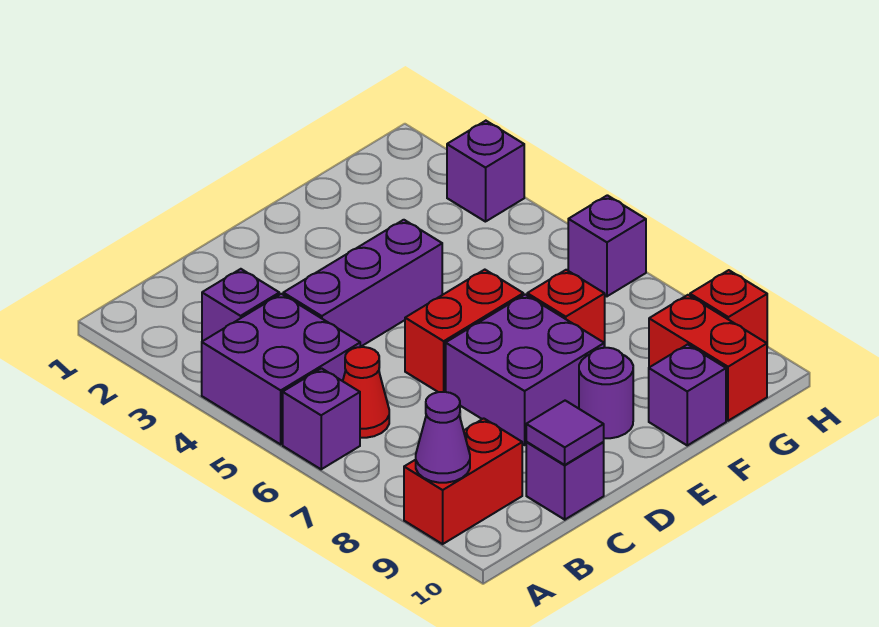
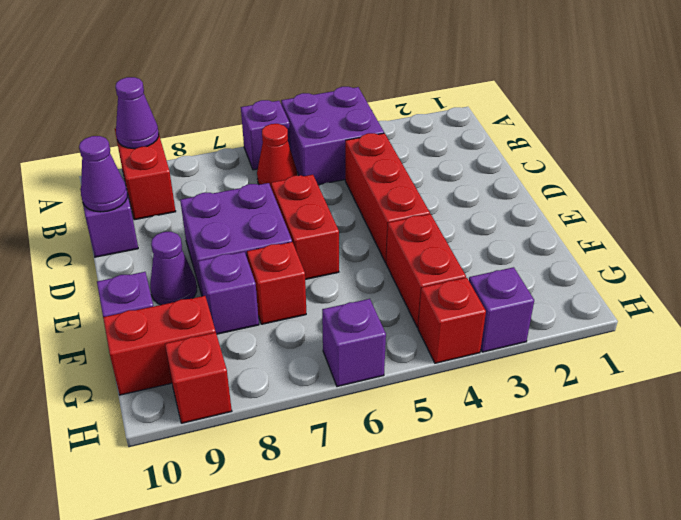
purple 1x1 brick [202,269,279,341] -> purple 1x1 brick moved to [198,252,259,334]
purple 1x3 brick [283,220,442,347] -> red 1x3 brick [345,133,430,262]
purple 1x1 tile [526,401,604,465] -> purple 1x1 cone [79,136,127,212]
purple 1x1 round brick [579,347,633,438] -> purple 1x1 cone [150,232,197,305]
none -> red 1x2 brick [386,214,466,327]
none -> red 1x1 brick [418,278,486,363]

